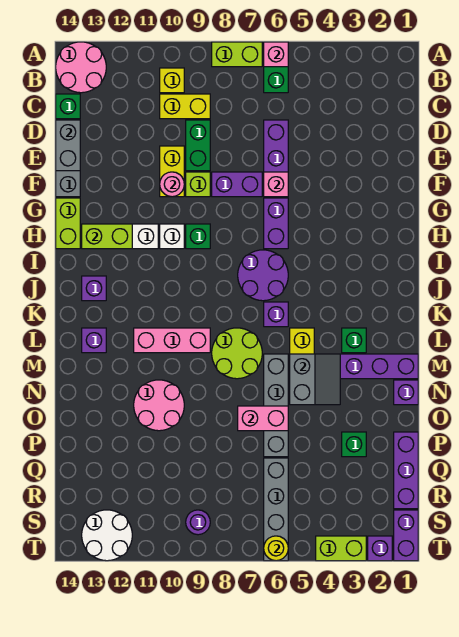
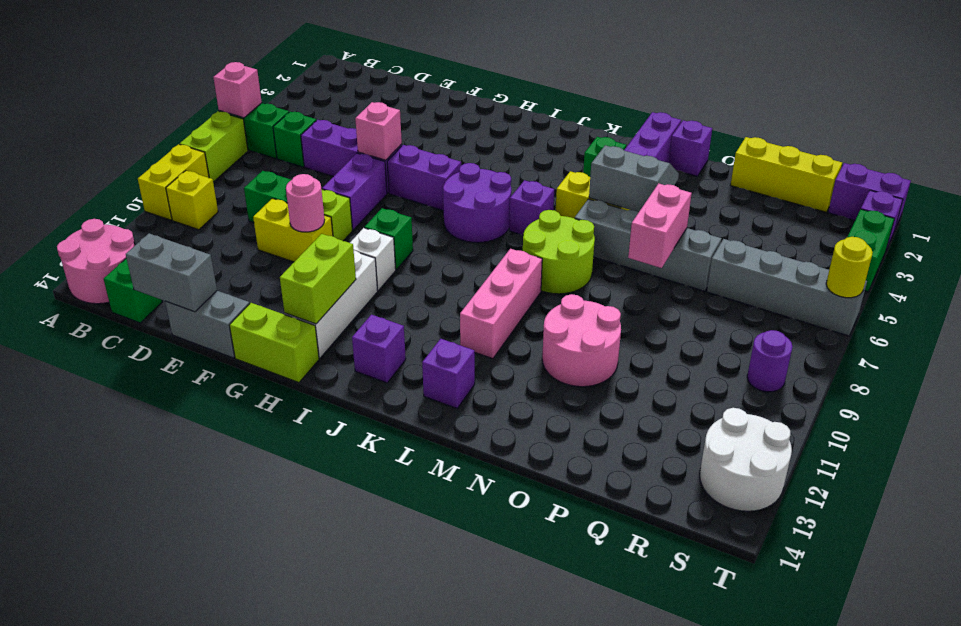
yellow 1x2 brick [160,94,210,119] -> yellow 1x2 brick moved to [138,144,209,220]
purple 1x3 brick [394,432,418,509] -> yellow 1x3 brick [731,137,842,212]
green 1x1 brick [342,432,366,457] -> green 1x1 brick moved to [273,112,316,167]
lime 1x2 brick [316,536,366,561] -> green 1x2 brick [848,209,895,292]

